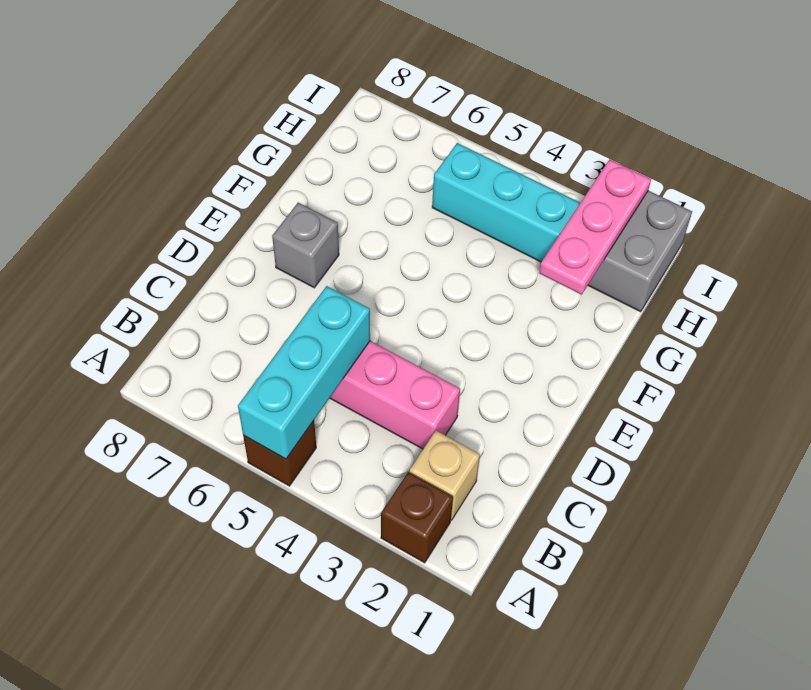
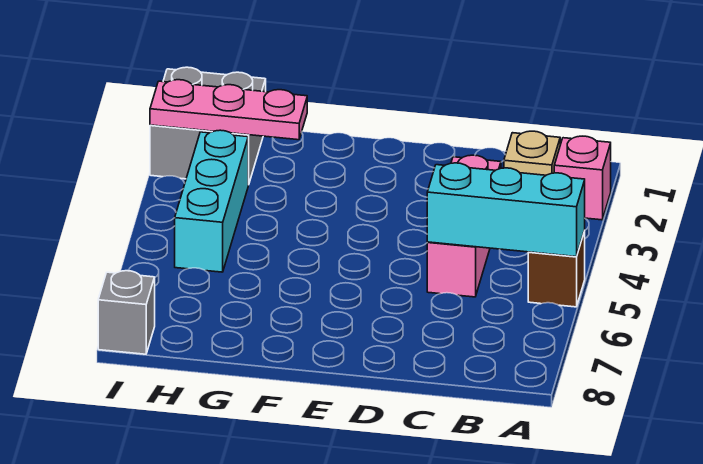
brown 1x1 brick [381,472,453,563] -> pink 1x1 brick [554,136,611,220]
grey 1x1 brick [272,203,339,288] -> grey 1x1 brick moved to [98,271,155,354]

